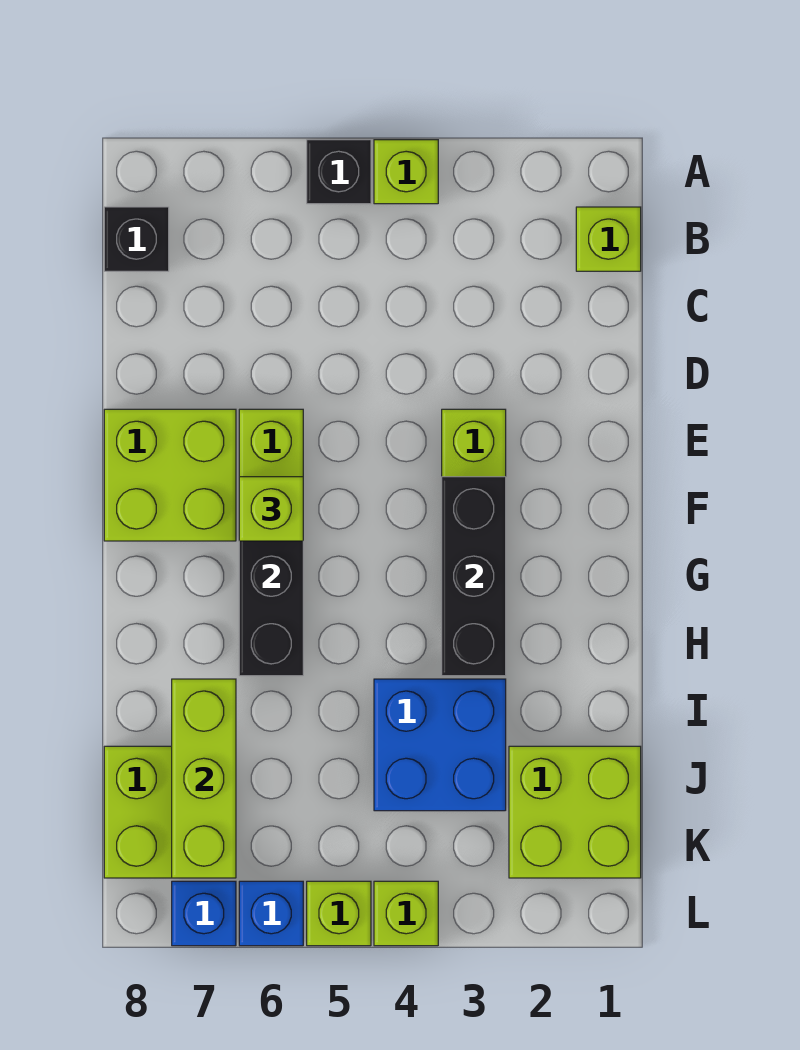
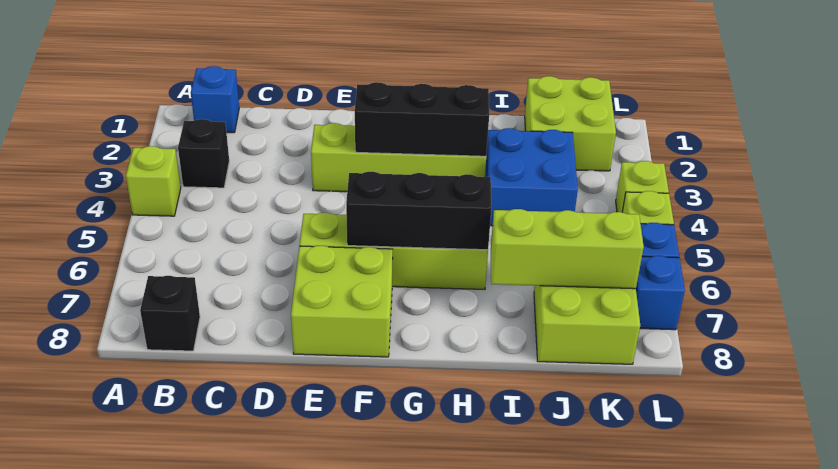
black 1x1 brick [307,140,371,204] -> black 1x1 brick moved to [178,119,229,188]
lime 1x1 brick [576,207,641,271] -> blue 1x1 brick [191,66,239,133]
lime 1x1 brick [239,477,303,541] -> none

